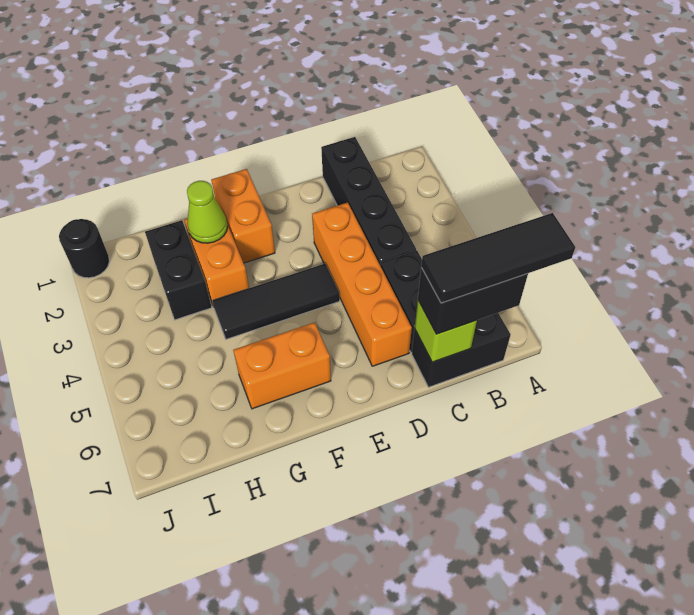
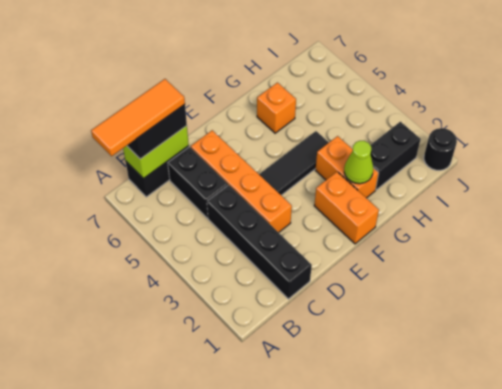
black 1x3 tile [421,213,575,303] -> orange 1x3 tile [91,79,185,156]
lime 1x1 brick [415,301,477,362] -> lime 1x2 brick [123,126,189,179]
orange 1x2 brick [233,322,331,409] -> orange 1x1 brick [257,83,296,133]
black 1x2 brick [145,220,212,320] -> black 1x2 brick turned to [370,122,421,190]

